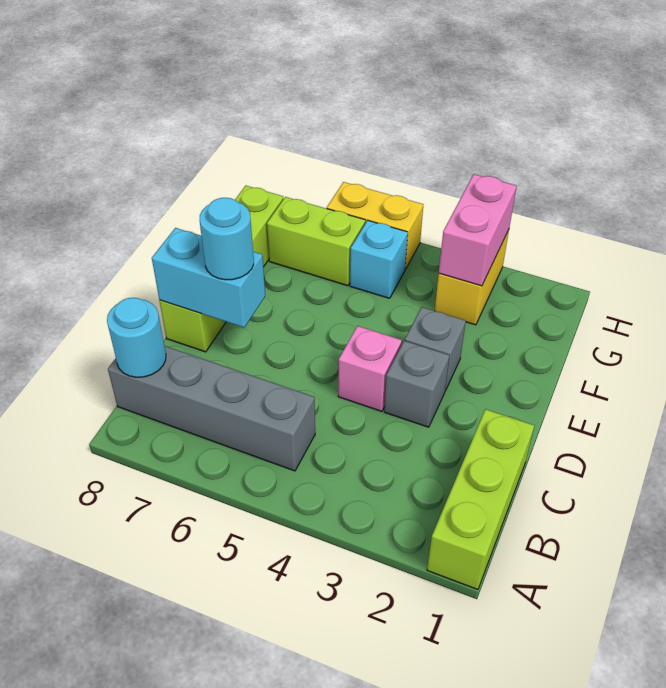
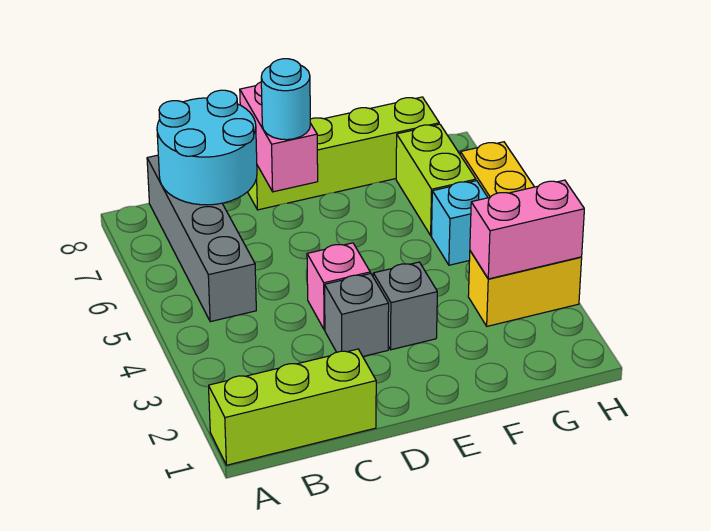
cyan 1x1 round brick [107,298,166,377] -> cyan 2x2 round brick [157,90,257,205]
cyan 1x2 brick [152,228,265,327] -> pink 1x2 brick [240,82,318,192]

